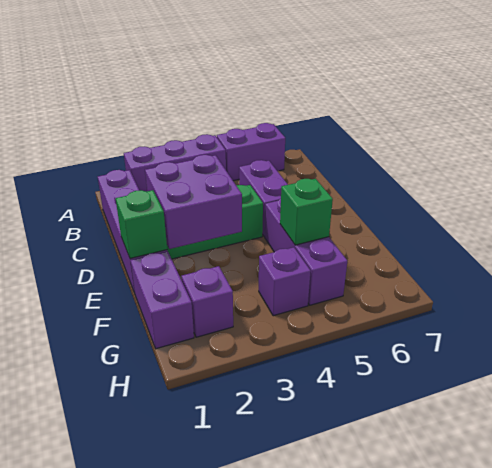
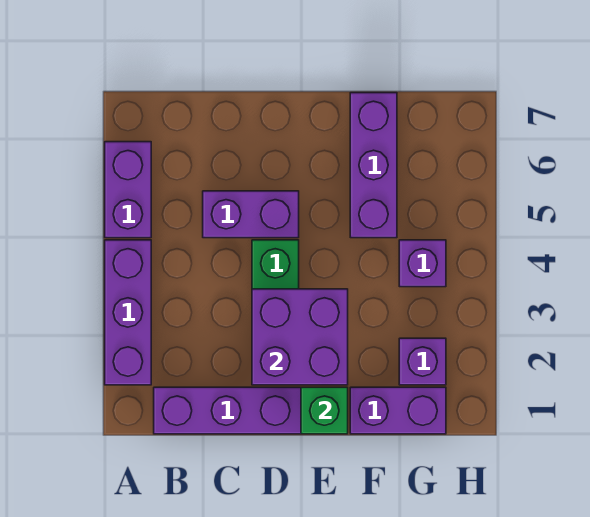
purple 1x3 brick [265,199,347,305] -> purple 1x3 brick turned to [350,93,397,238]
green 1x1 brick [280,179,333,245] -> none

